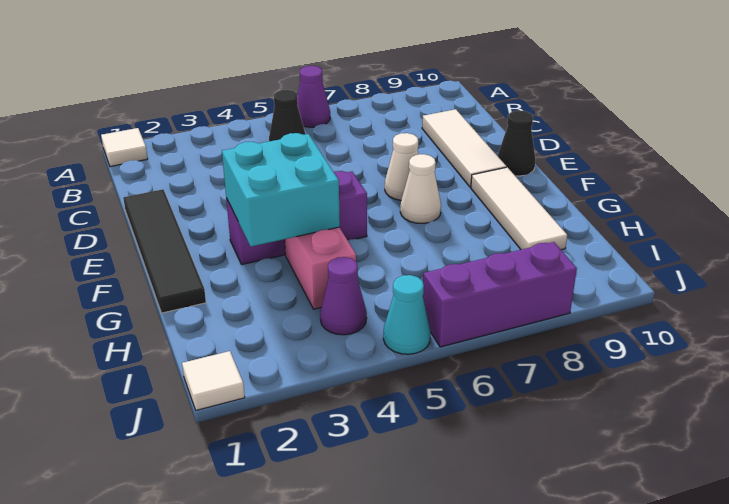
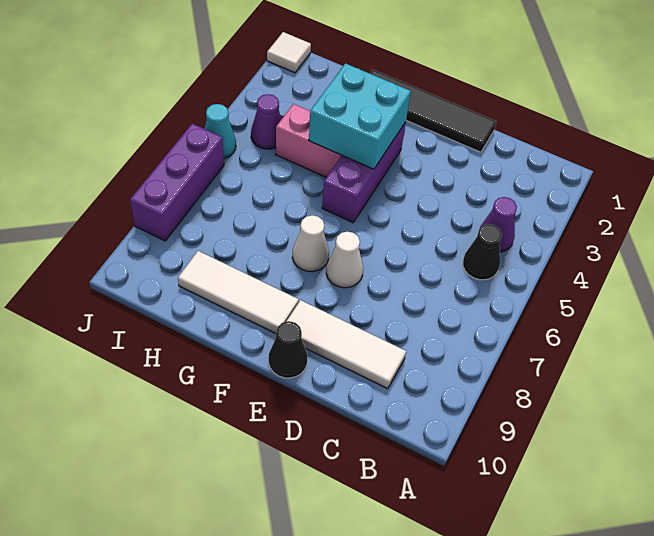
white 1x1 tile [101,128,148,167] -> none
purple 1x1 cone [297,66,330,127] -> purple 1x1 cone moved to [480,197,517,252]

